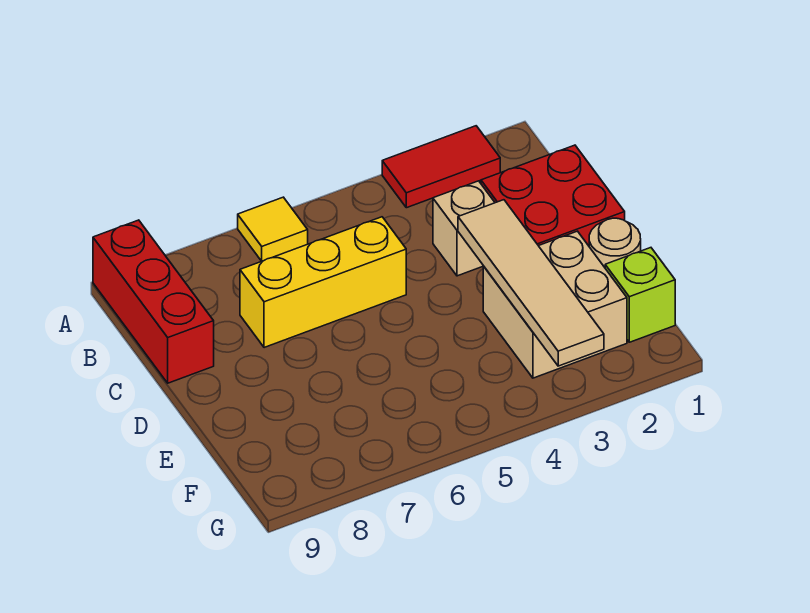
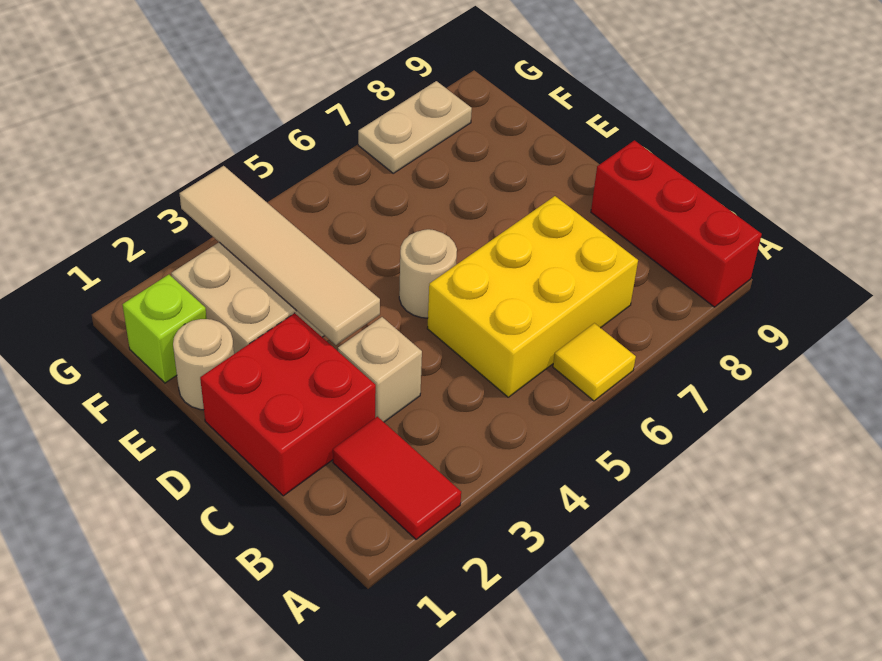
red 1x2 tile [382,126,500,208] -> red 1x2 tile turned to [333,416,461,539]
yellow 1x3 brick [240,217,406,348] -> yellow 2x3 brick [427,196,638,397]
none -> tan 1x1 round brick [399,229,457,318]
none -> tan 1x2 plate [358,81,472,173]

